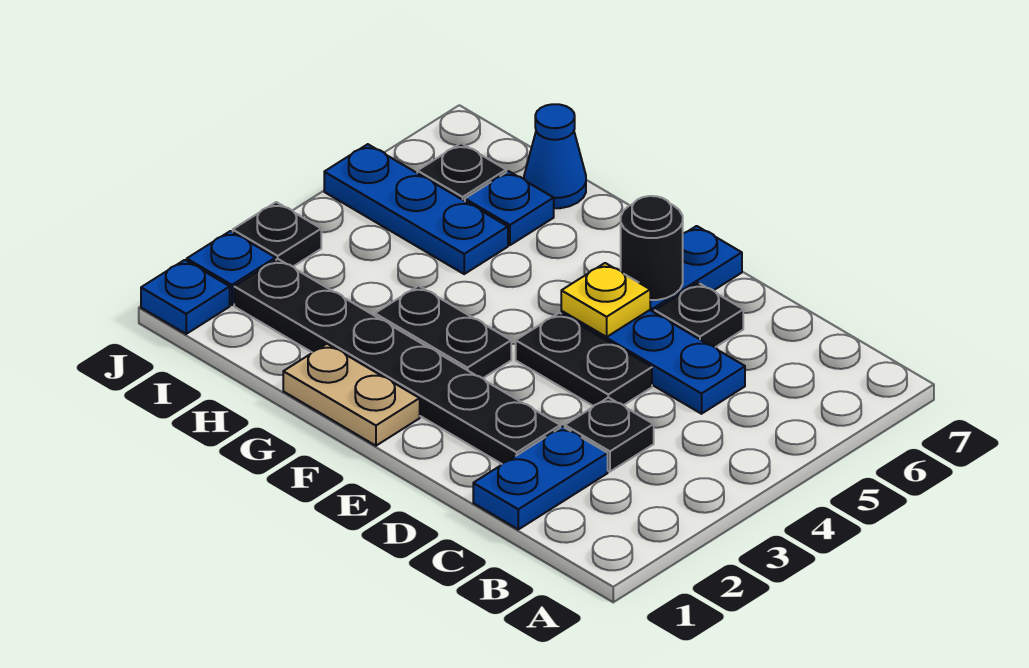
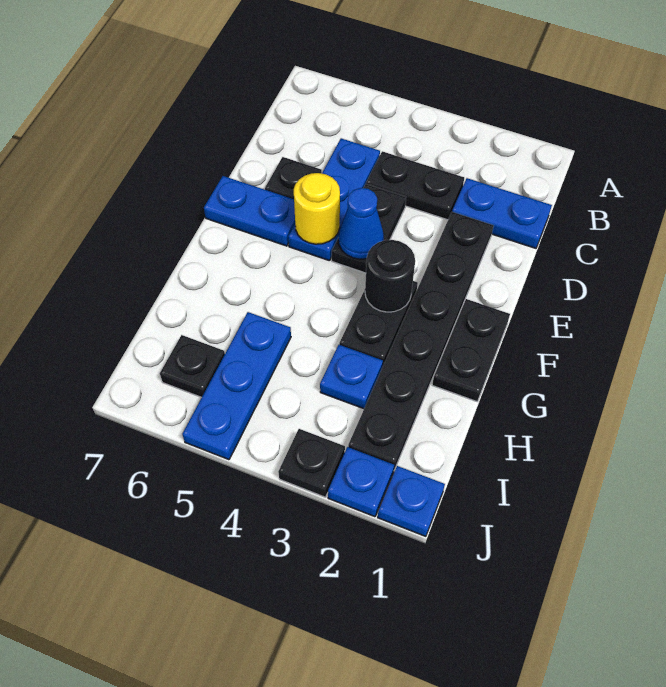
black 1x1 plate [565,397,654,472] -> black 1x2 plate [366,151,464,220]
yellow 1x1 plate [561,263,650,337] -> yellow 1x1 round brick [294,173,340,244]
black 1x1 round brick [620,196,683,300] -> black 1x1 round brick moved to [365,240,415,312]
tan 1x2 plate [283,344,420,446] -> black 1x2 plate [432,299,510,401]
blue 1x1 plate [465,171,554,245] -> blue 1x1 plate moved to [320,345,383,409]
blue 1x1 cone [524,104,586,208] -> blue 1x1 cone moved to [339,188,384,259]

